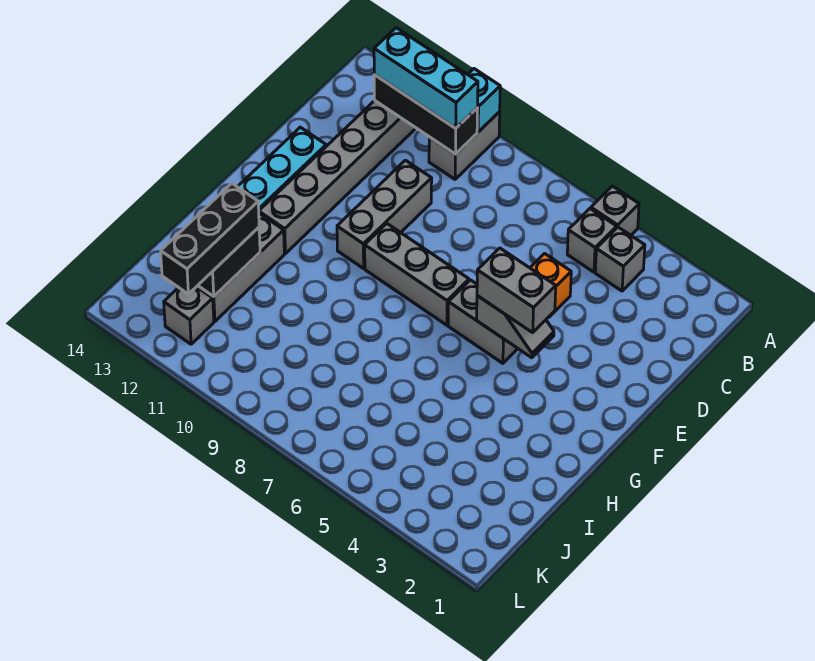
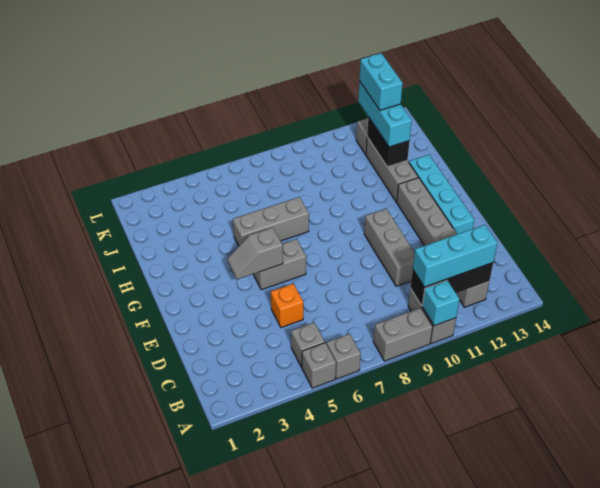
grey 1x1 brick [595,227,645,291] -> grey 1x1 brick moved to [327,334,361,379]
grey 1x2 brick [477,248,556,332] -> grey 1x2 brick moved to [373,308,433,361]
grey 1x3 brick [365,224,469,325] -> grey 1x3 brick moved to [233,197,309,246]
black 1x3 brick [161,183,259,294] -> cyan 1x3 brick [358,81,412,147]
none -> cyan 1x2 brick [359,53,403,110]

